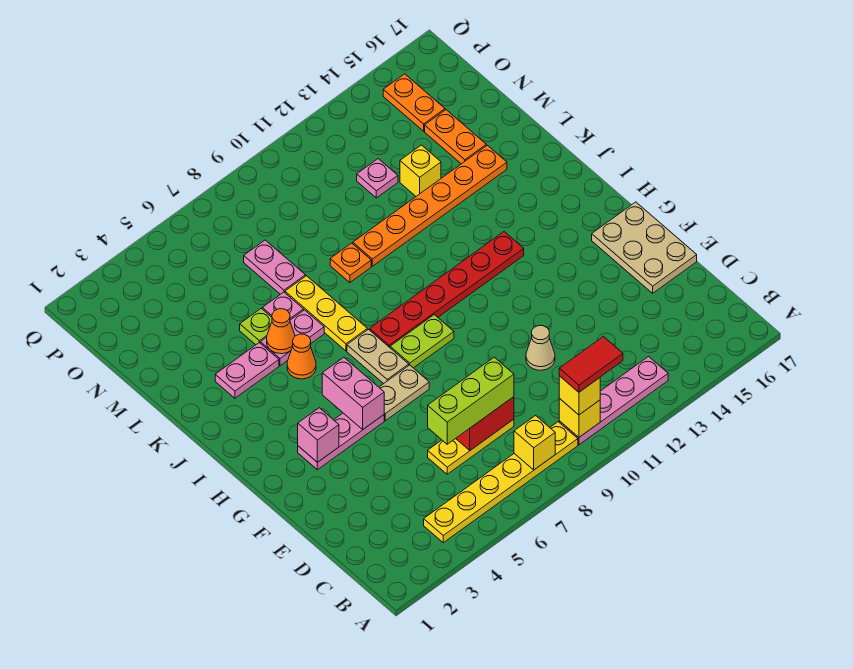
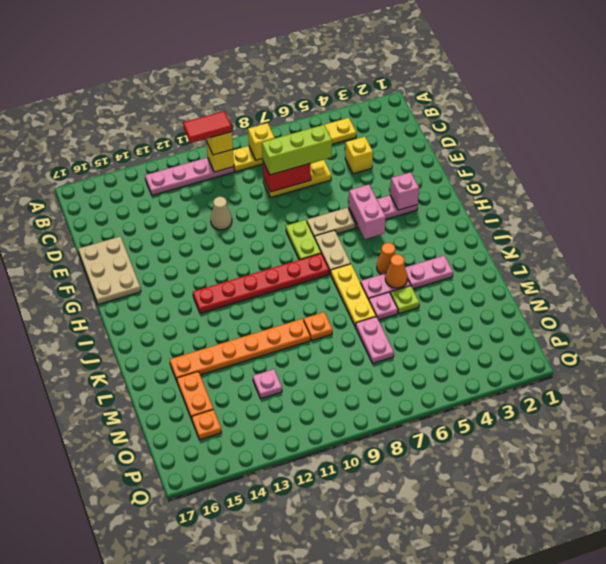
lime 1x2 plate [390,315,454,368] -> lime 1x2 plate turned to [286,220,321,260]
yellow 1x1 brick [400,145,441,196] -> yellow 1x1 brick moved to [345,137,373,174]
orange 1x2 plate [383,74,445,131] -> orange 1x1 plate [192,410,222,440]

